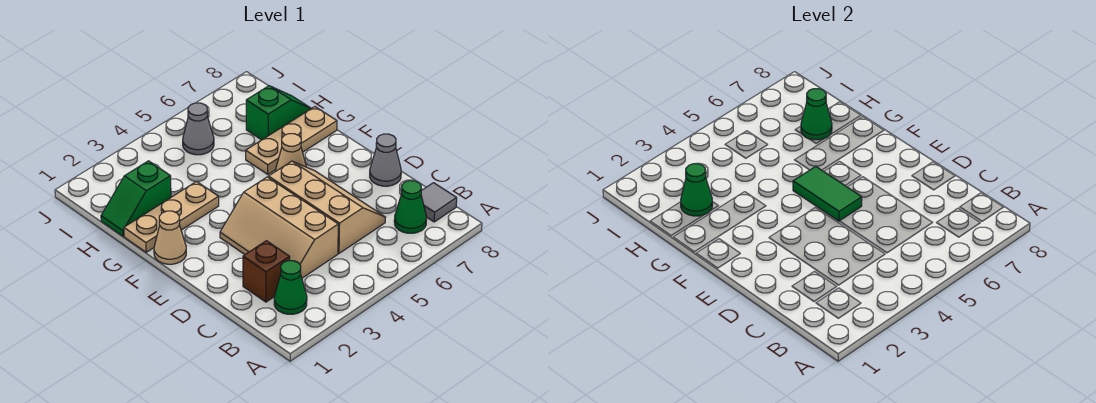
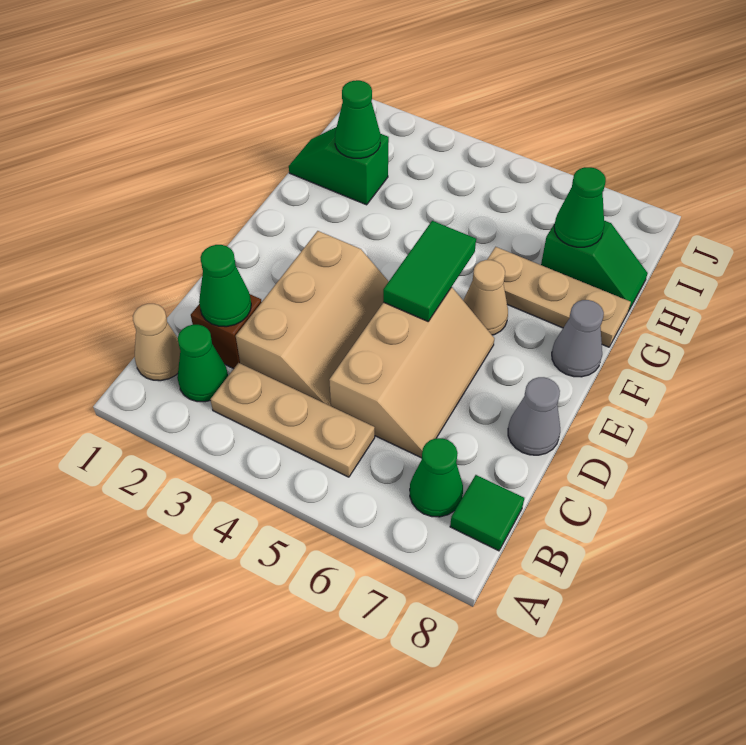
grey 1x1 tile [421,183,457,222] -> green 1x1 tile [450,475,524,551]
none -> green 1x1 cone [199,245,251,327]
tan 2x3 slope [220,177,338,278] -> tan 2x3 slope turned to [236,231,389,406]
tan 1x1 cone [154,211,186,264] -> tan 1x1 cone moved to [133,304,180,381]
tan 1x3 plate [124,181,219,252] -> tan 1x3 plate moved to [210,363,375,477]
grey 1x1 cone [183,103,214,155] -> grey 1x1 cone moved to [552,300,604,377]

